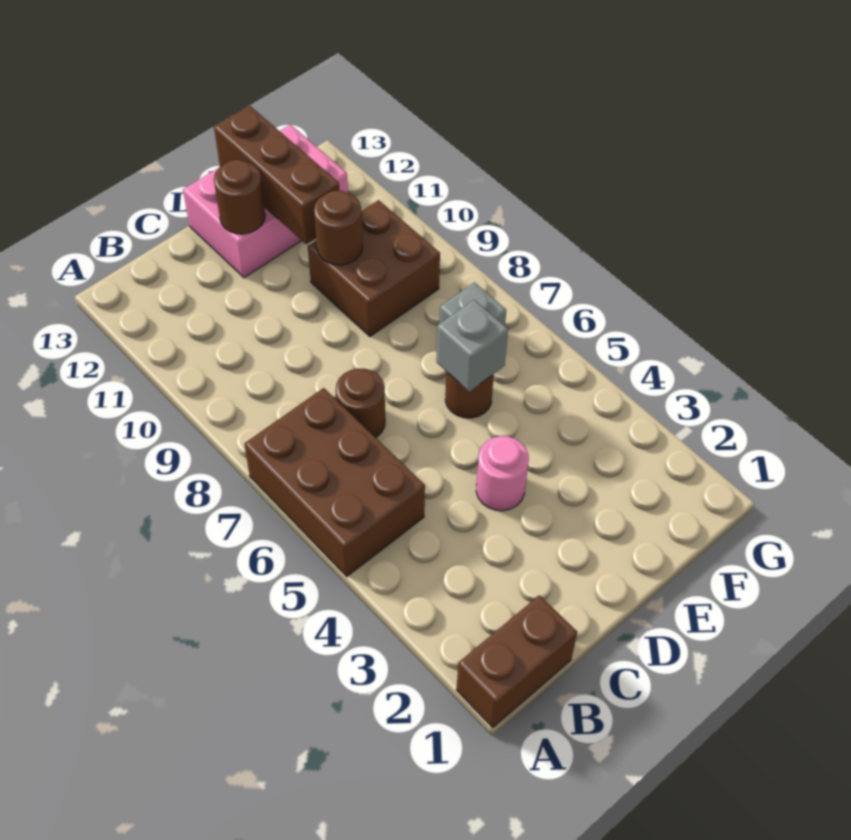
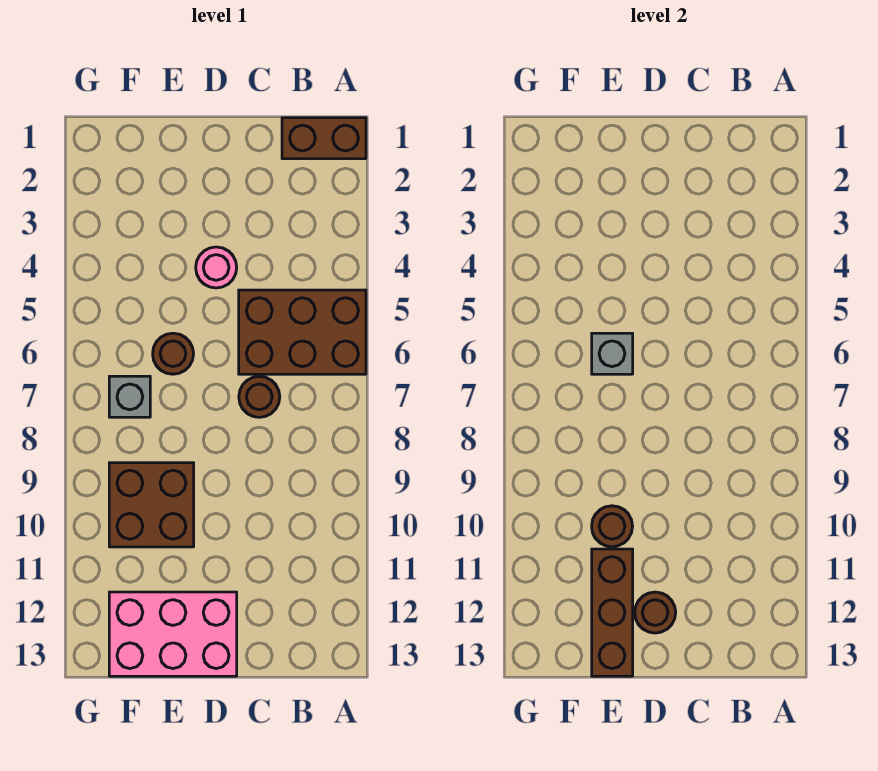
brown 2x3 brick [244,388,425,576] -> brown 2x3 brick turned to [239,290,366,374]

